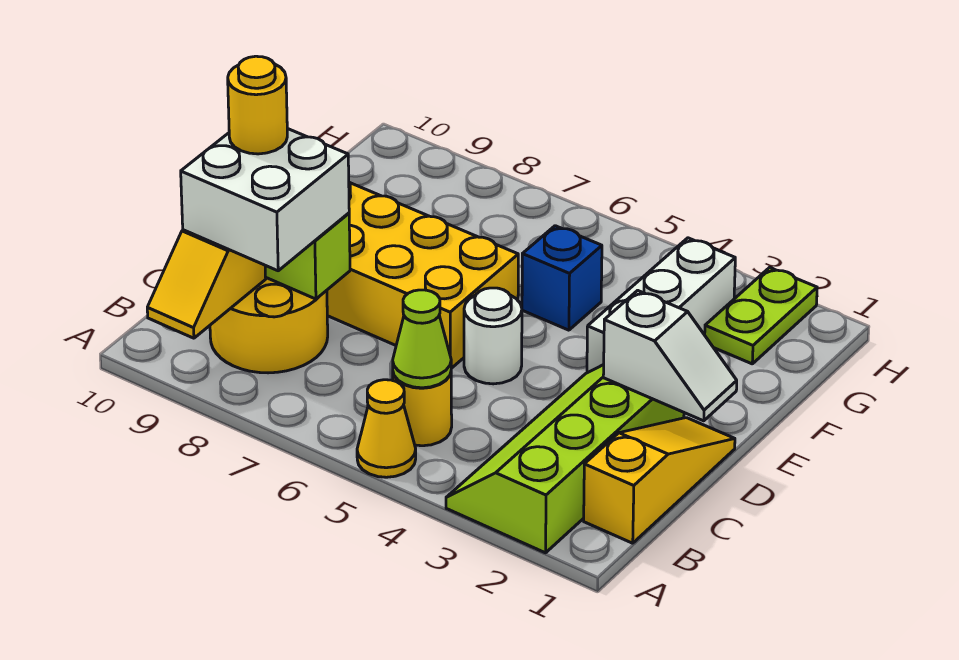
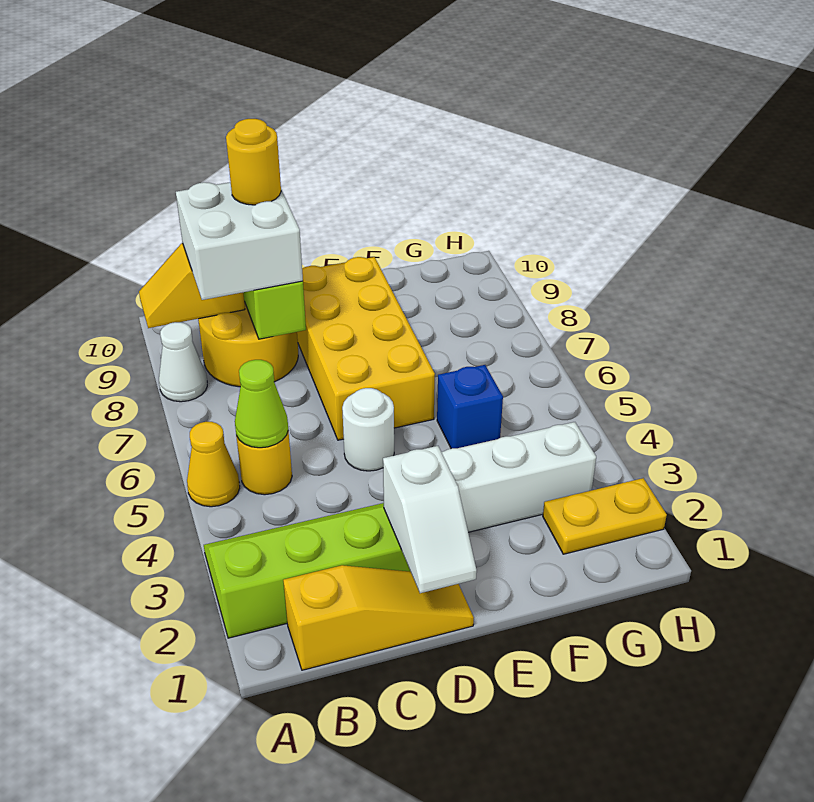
none -> white 1x1 cone [159,322,207,402]
lime 1x2 plate [705,267,817,364] -> yellow 1x2 plate [543,478,667,554]

